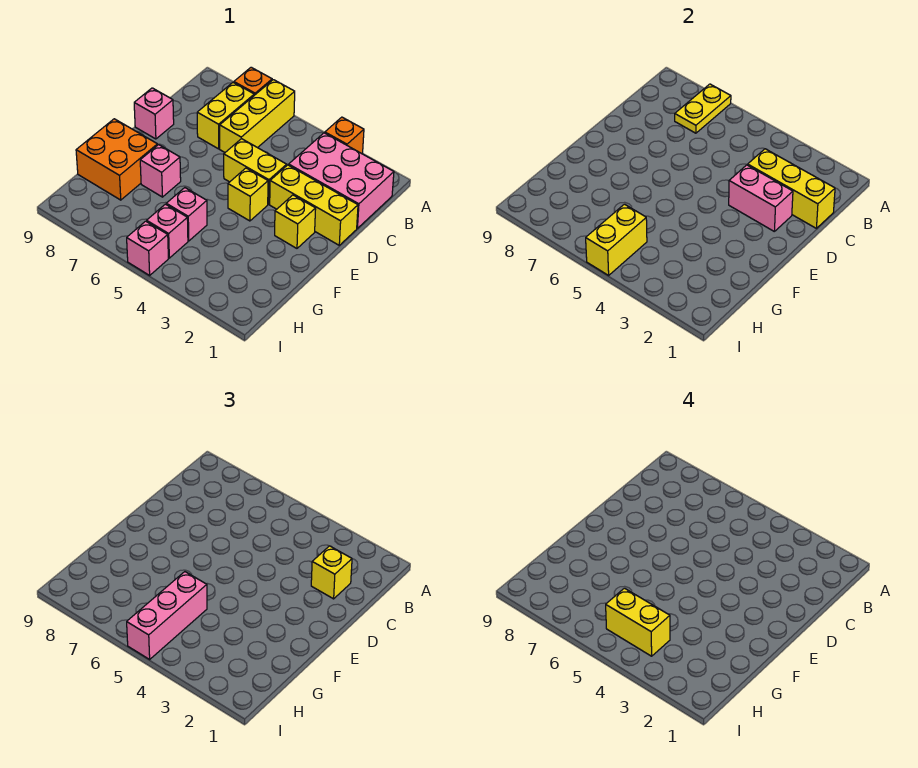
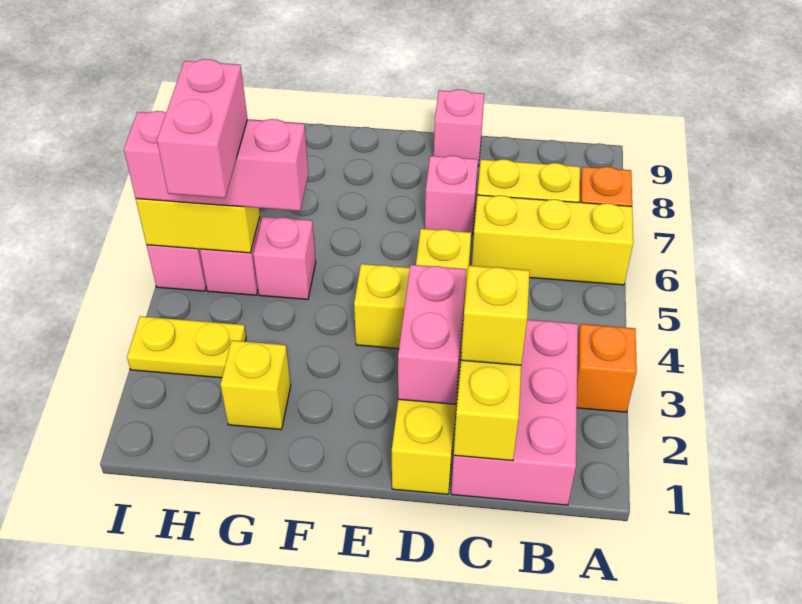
yellow 1x2 plate [675,84,731,133] -> yellow 1x2 plate moved to [127,316,246,378]
yellow 1x1 brick [275,195,316,248] -> yellow 1x1 brick moved to [221,340,291,430]
pink 1x1 brick [140,145,181,197] -> pink 1x1 brick moved to [425,156,478,236]
orange 2x2 brick [76,119,157,200] -> none
yellow 1x2 brick [606,588,670,656] -> pink 1x2 brick [157,59,248,198]

